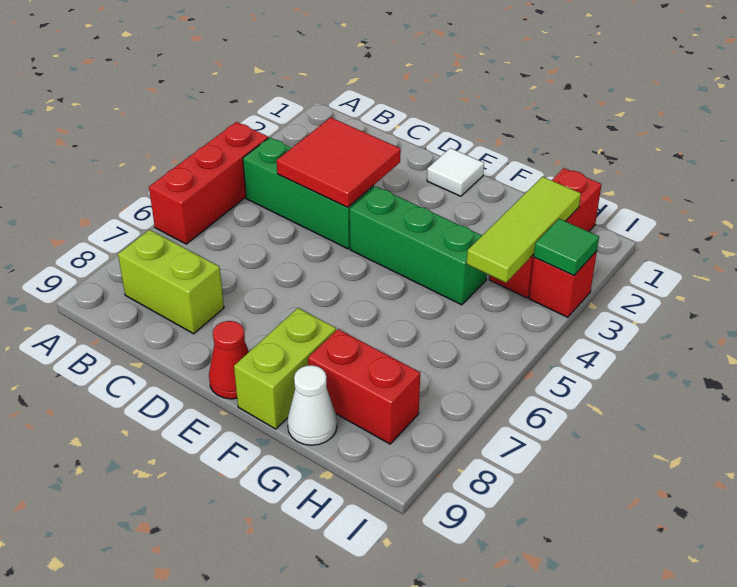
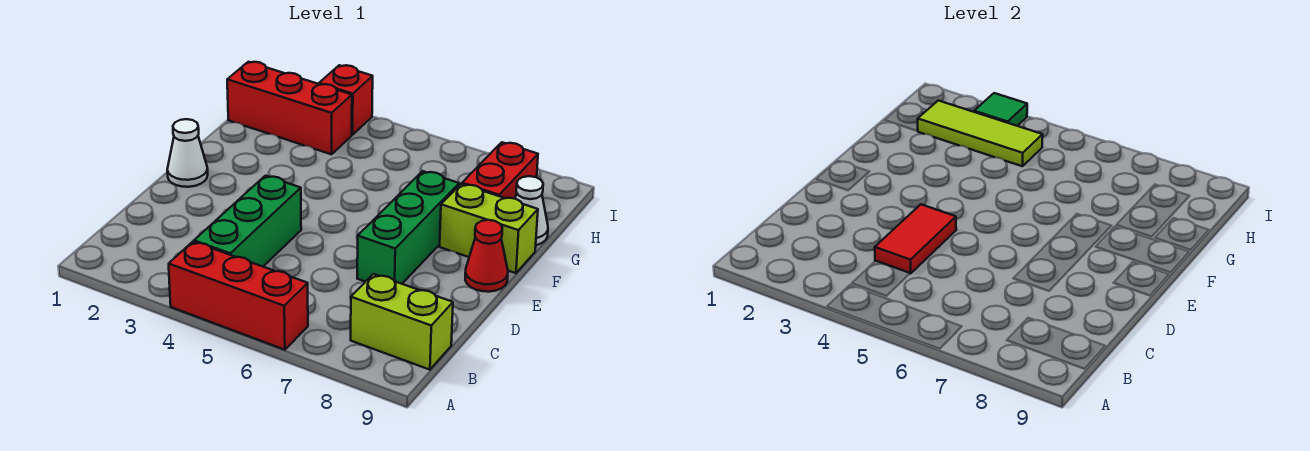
lime 1x2 brick [118,230,224,334] -> lime 1x2 brick turned to [351,274,453,370]
red 2x2 tile [277,118,401,207] -> red 1x2 tile [875,204,956,274]
white 1x1 tile [427,148,484,196] -> white 1x1 cone [167,119,208,187]
green 1x3 brick [350,186,487,305] -> green 1x3 brick moved to [357,171,459,284]

